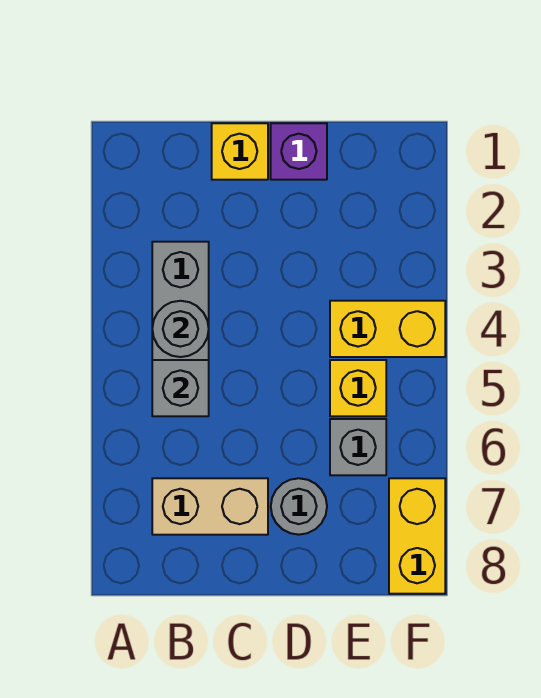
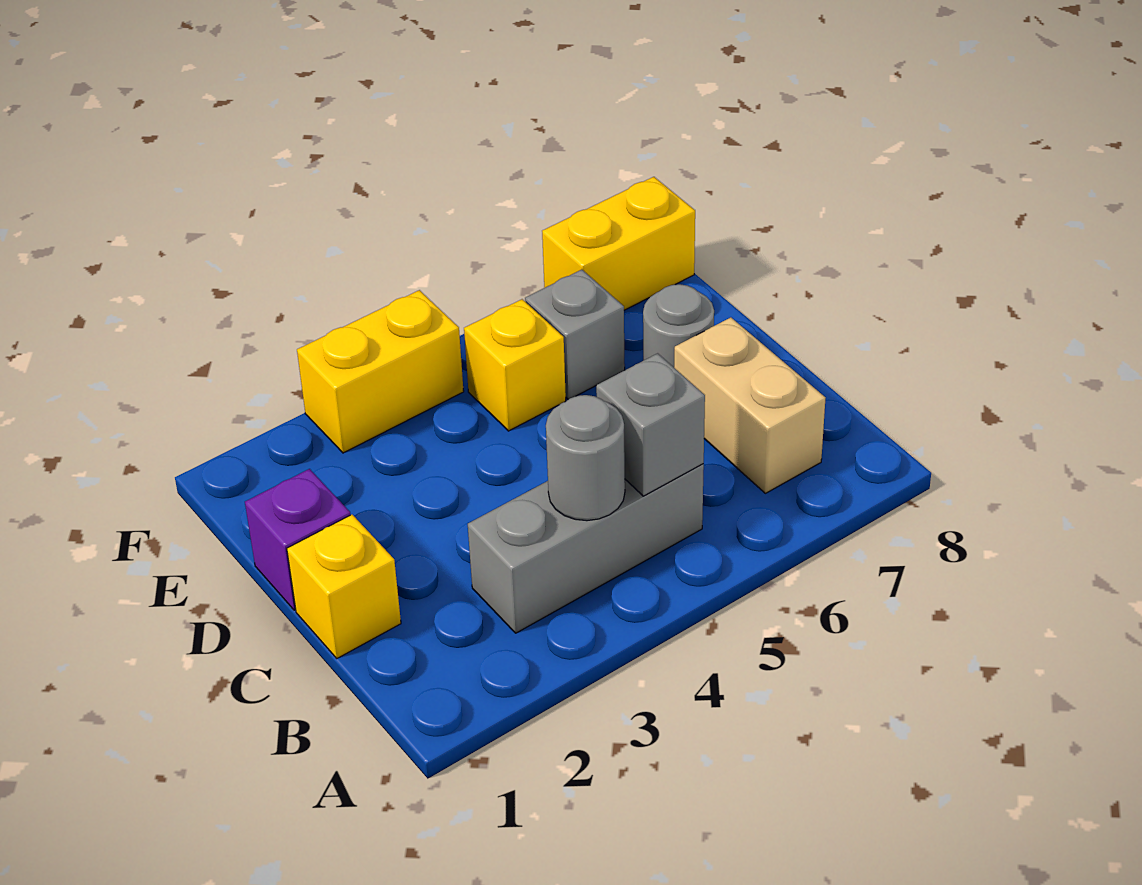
yellow 1x2 brick [330,301,445,357] -> yellow 1x2 brick turned to [297,290,464,453]

